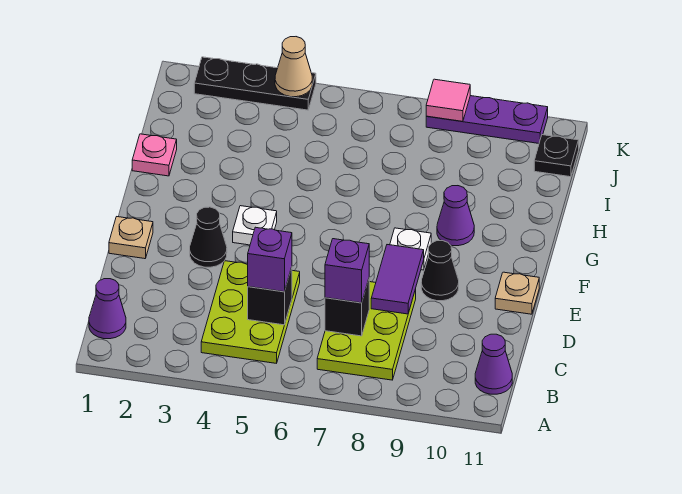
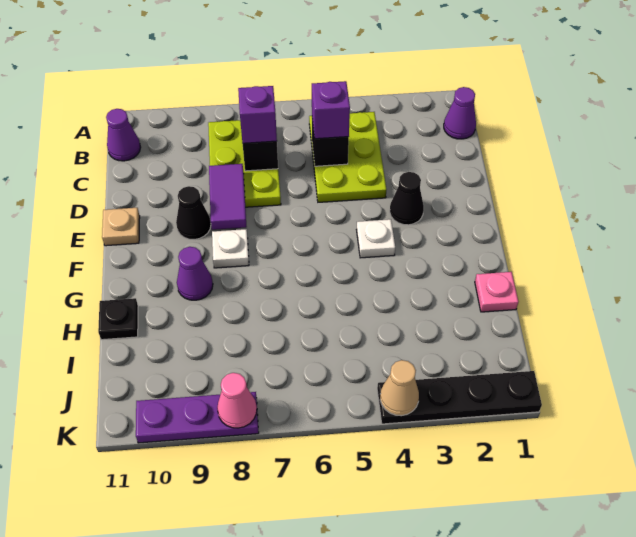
tan 1x1 plate [109,217,153,259] -> none
black 1x1 plate [534,135,579,177] -> black 1x1 plate moved to [98,298,138,340]
black 1x3 plate [194,57,316,110] -> black 1x4 plate [377,371,542,424]
pink 1x1 tile [426,79,470,121] -> pink 1x1 cone [217,373,257,428]

